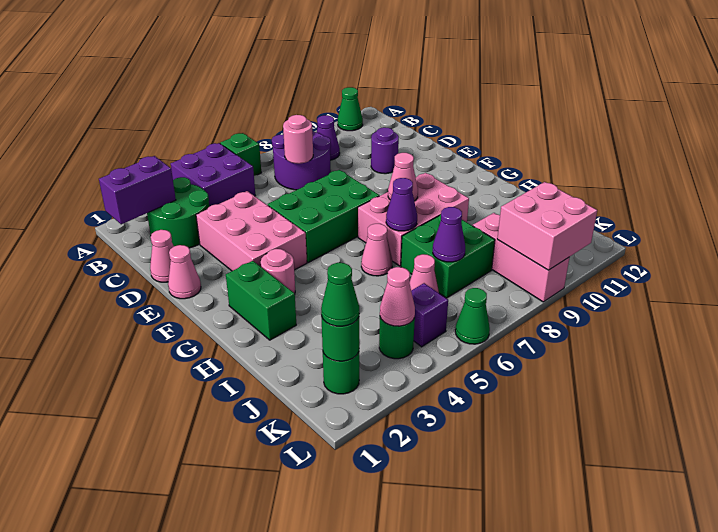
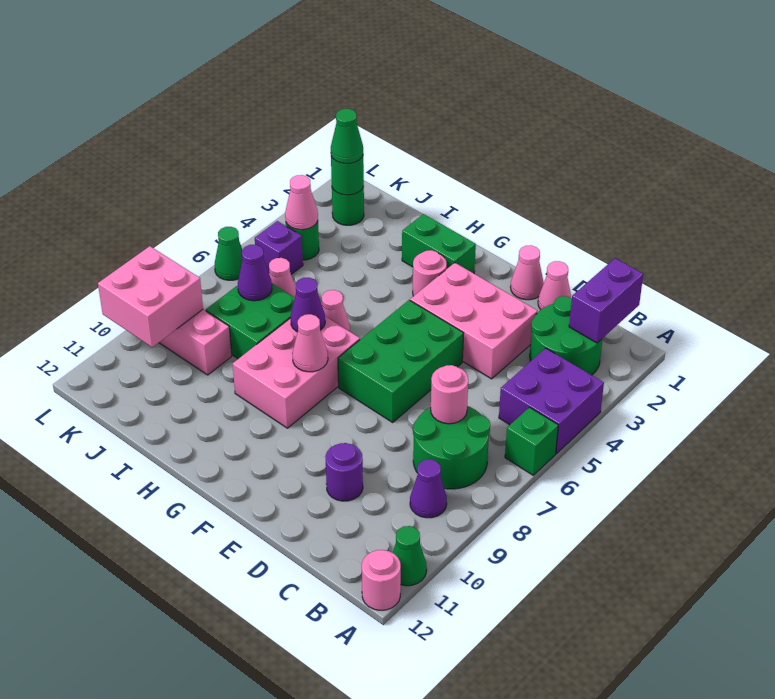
none -> pink 1x1 round brick [362,550,401,610]
purple 2x2 round brick [272,131,331,190] -> green 2x2 round brick [413,406,490,489]

